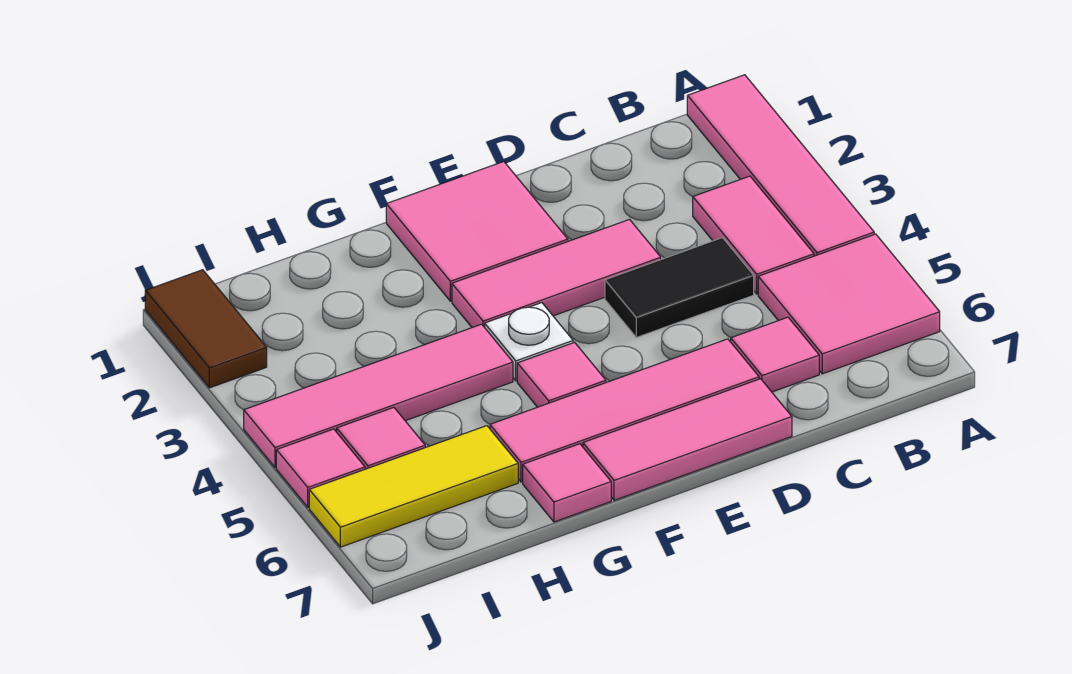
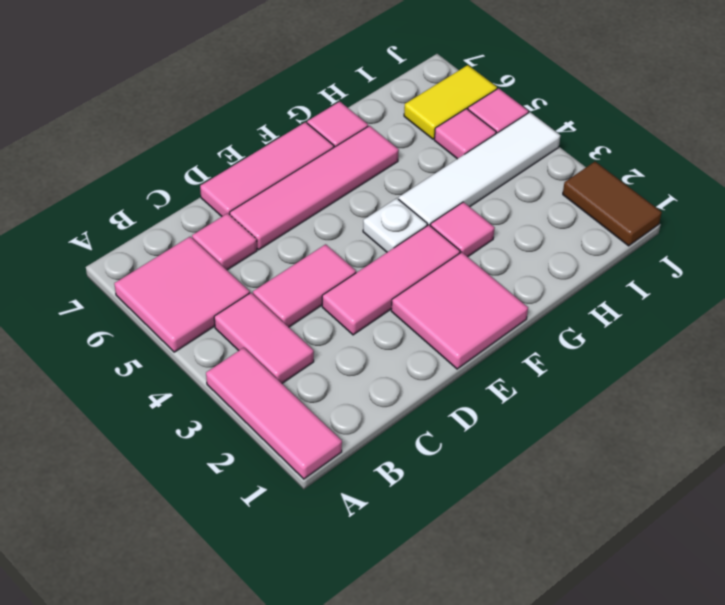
pink 1x4 tile [687,75,874,256] -> pink 1x3 tile [206,348,342,479]
black 1x2 tile [605,238,754,337] -> pink 1x2 tile [253,244,356,327]
pink 1x1 tile [517,342,606,407] -> pink 1x1 tile moved to [430,202,495,257]
pink 1x4 tile [244,324,513,467] -> white 1x4 tile [399,112,560,226]
yellow 1x3 tile [309,426,518,547] -> yellow 1x2 tile [404,65,497,139]

